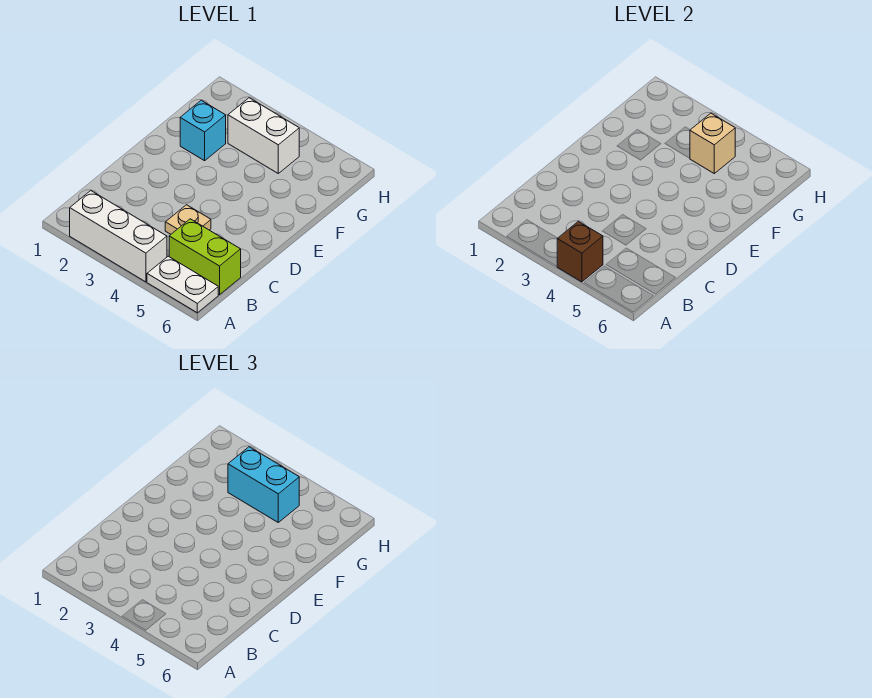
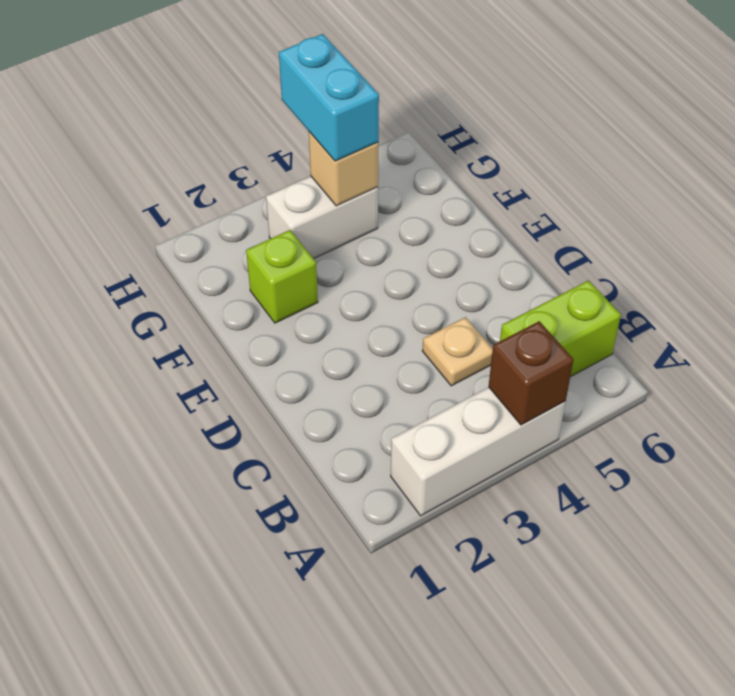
white 1x2 plate [147,256,218,313] -> none
cyan 1x1 brick [180,100,226,161] -> lime 1x1 brick [246,230,318,323]
cyan 1x2 brick [228,447,299,522] -> cyan 1x2 brick turned to [279,34,379,161]

